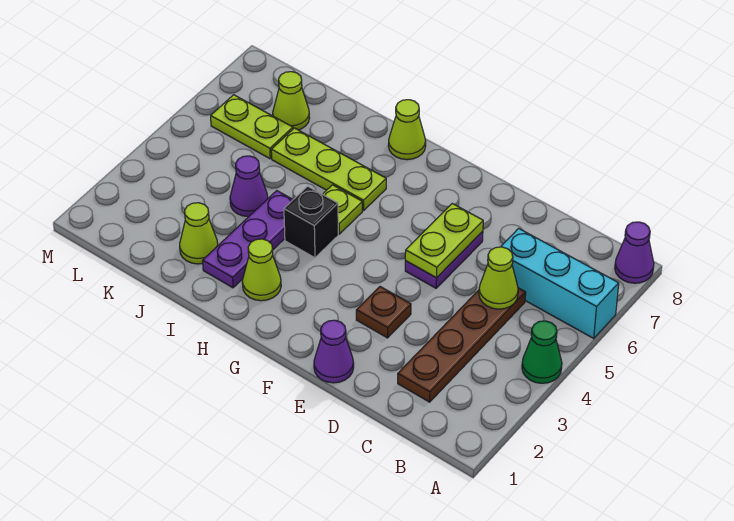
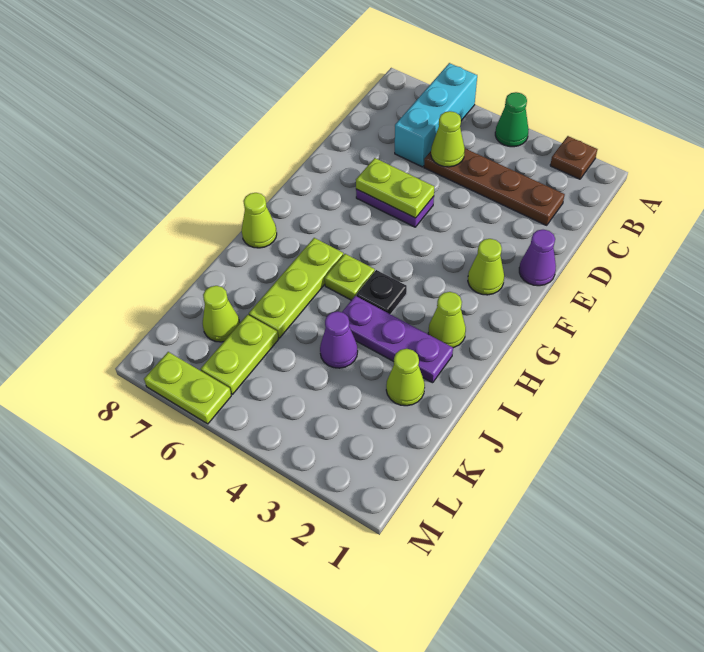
purple 1x1 cone [615,222,654,283] -> none
brown 1x1 plate [356,287,411,338] -> brown 1x1 plate moved to [550,136,597,179]
none -> lime 1x1 cone [468,239,504,295]
black 1x1 brick [284,186,338,258] -> black 1x1 plate [356,270,407,314]
none -> lime 1x2 plate [144,352,231,424]

